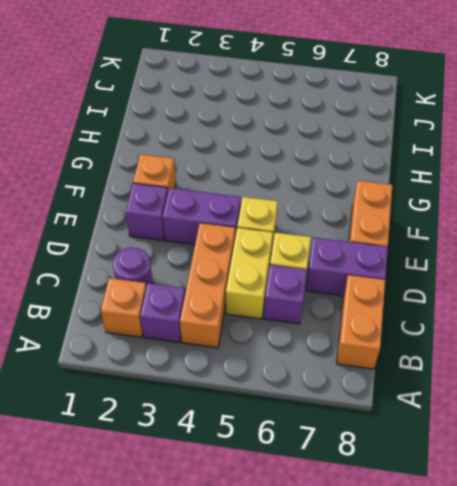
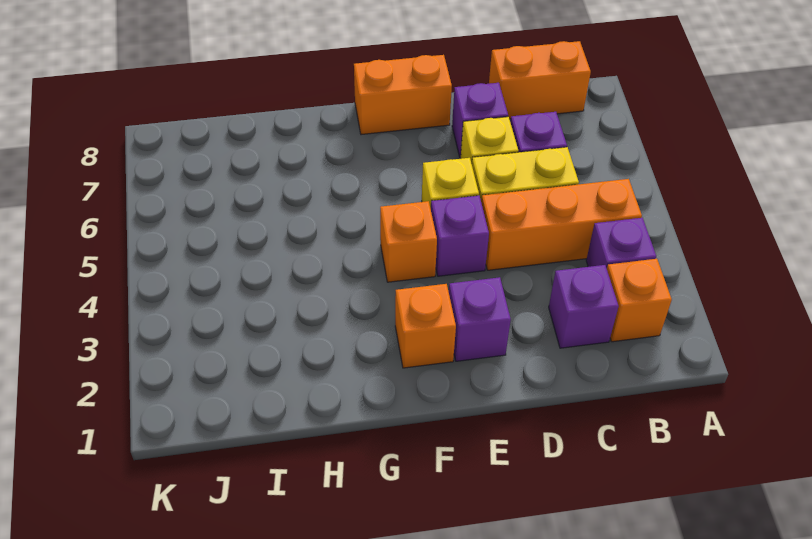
purple 1x1 round brick [113,247,153,287] -> purple 1x1 brick [549,265,618,348]
purple 1x2 brick [306,237,388,296] -> purple 1x1 brick [452,83,508,159]
purple 1x2 brick [163,188,241,245] -> purple 1x1 brick [431,196,489,276]
none -> orange 1x1 brick [380,201,437,282]

